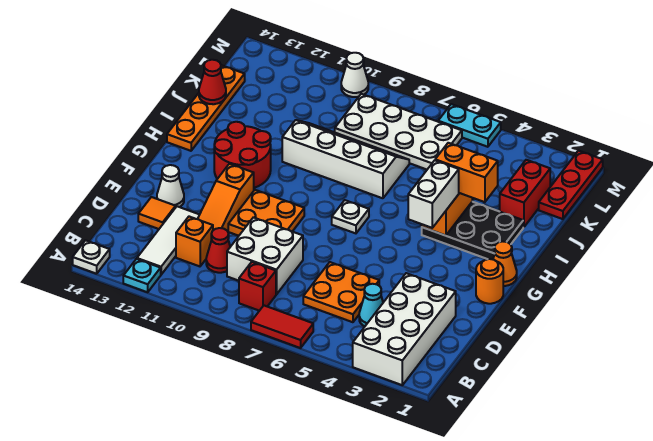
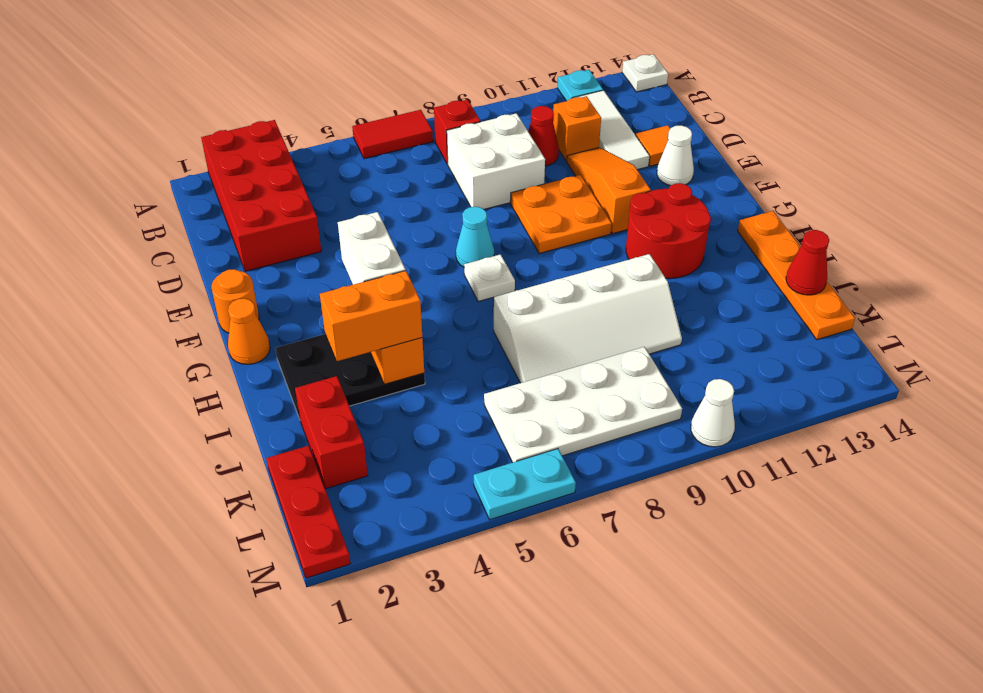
white 2x4 brick [353,273,456,385] -> red 2x4 brick [201,120,321,271]
cyan 1x1 cone [359,284,383,326] -> cyan 1x1 cone moved to [456,207,494,267]
orange 2x2 plate [303,262,379,322] -> none

